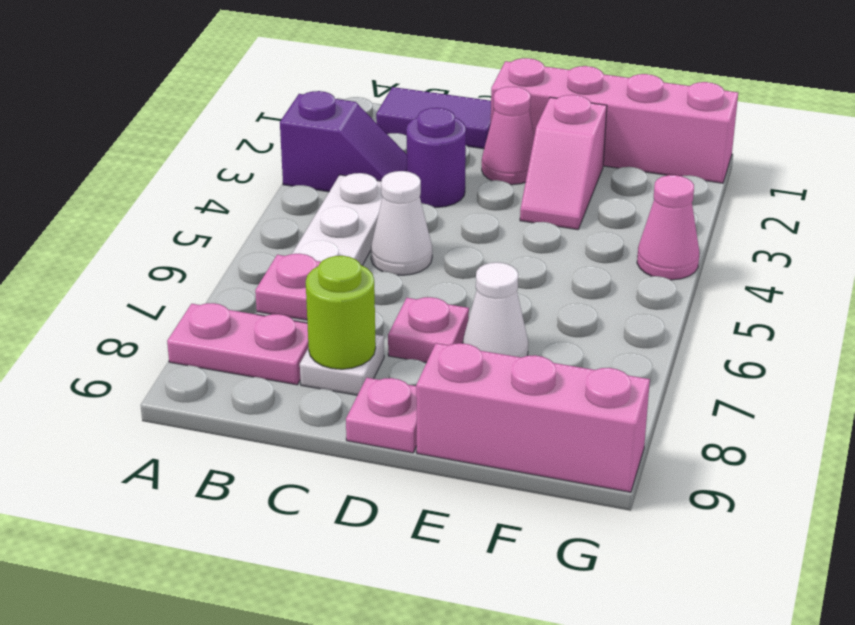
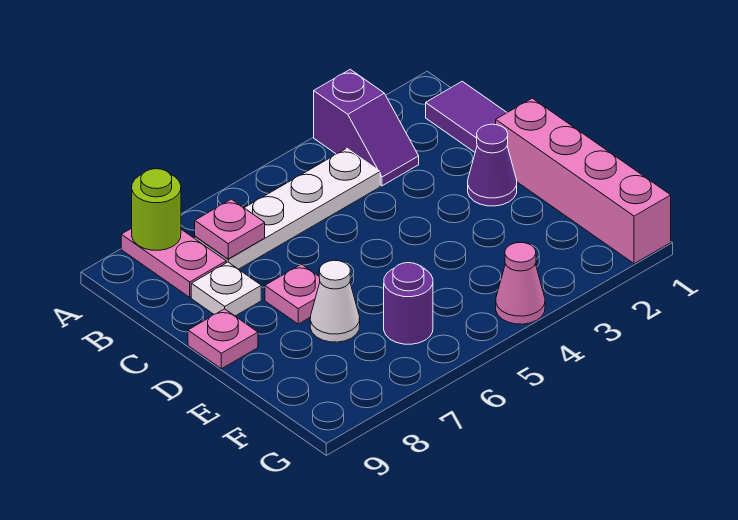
purple 1x1 round brick [406,108,466,207] -> purple 1x1 round brick moved to [384,263,433,344]
white 1x1 cone [371,171,432,275] -> none
lime 1x1 round brick [306,256,376,369] -> lime 1x1 round brick moved to [132,169,181,250]
pink 1x1 cone [482,87,534,185] -> purple 1x1 cone [468,124,517,206]
pink 1x2 slope [520,95,607,230] -> none
pink 1x3 brick [416,343,650,492] -> none

